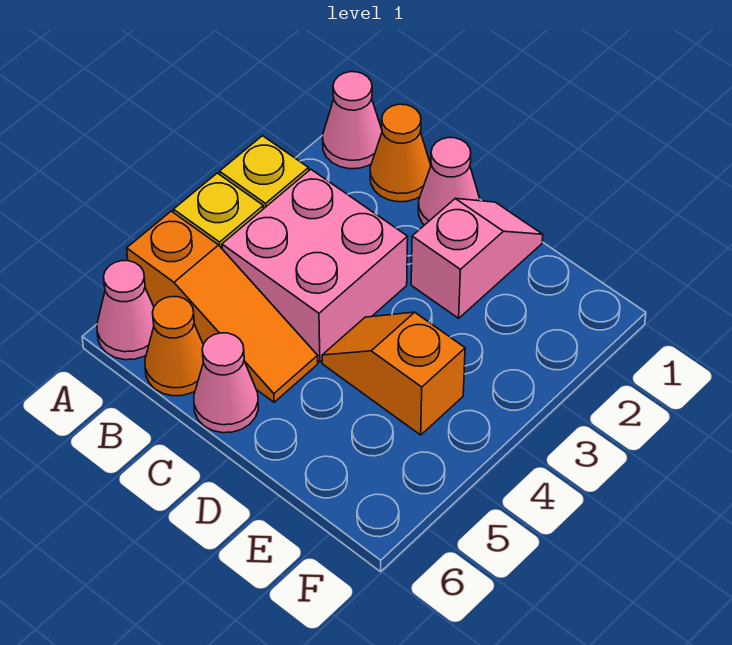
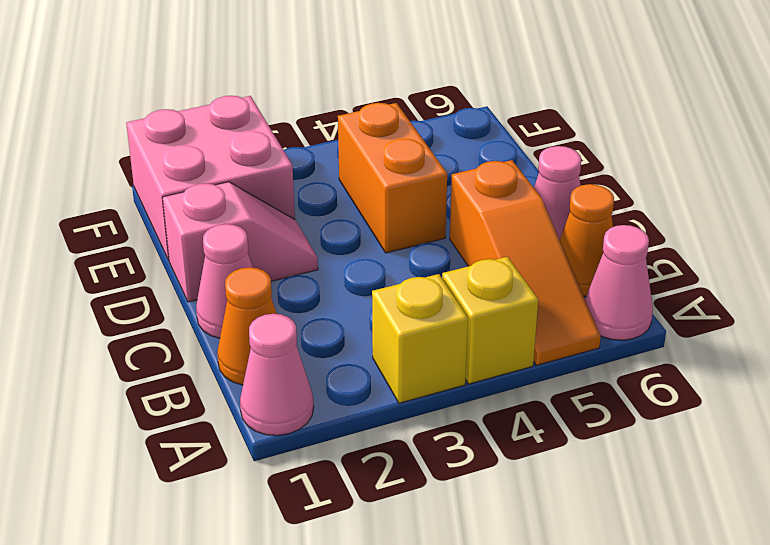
orange 1x3 slope [127,211,318,402] -> orange 1x3 slope turned to [450,160,601,365]
pink 2x2 brick [222,169,408,362] -> pink 2x2 brick moved to [126,96,295,260]
pink 1x2 slope [411,198,543,318] -> pink 1x2 slope turned to [162,182,318,302]
orange 1x2 slope [322,312,465,435] -> orange 1x2 brick [338,103,447,253]

